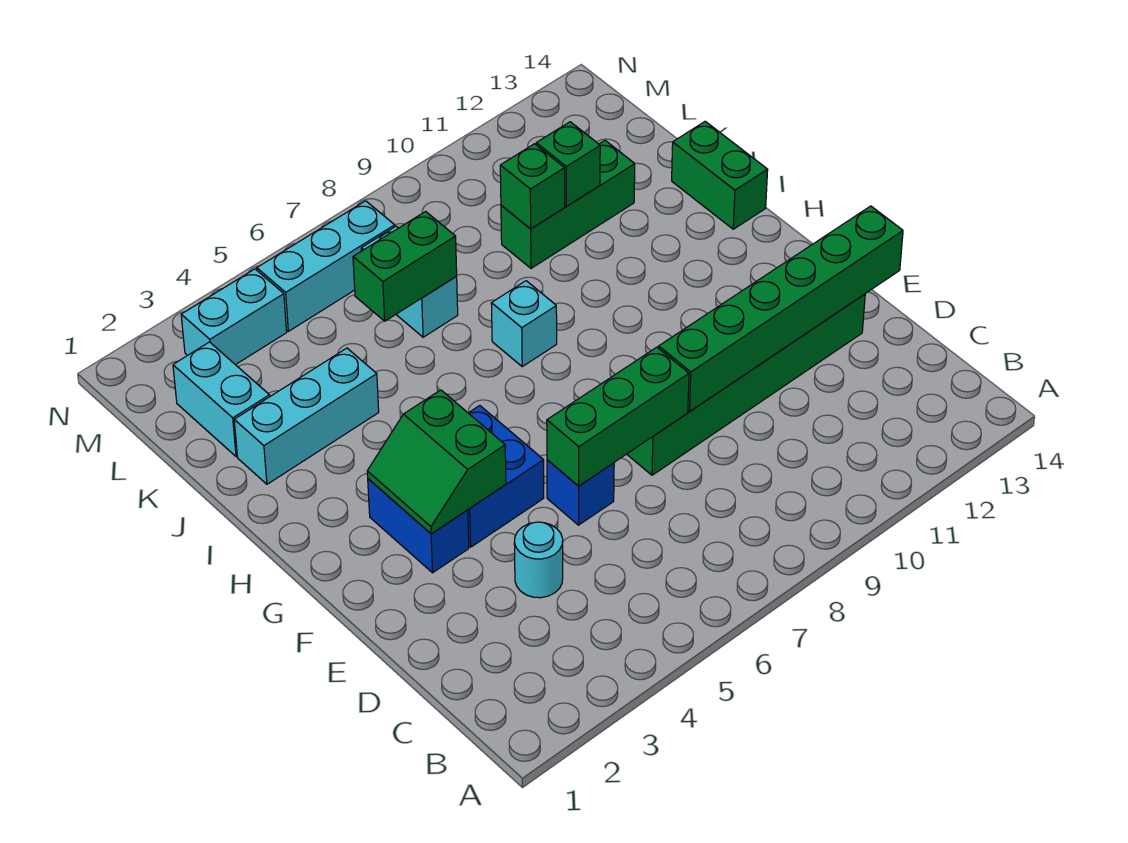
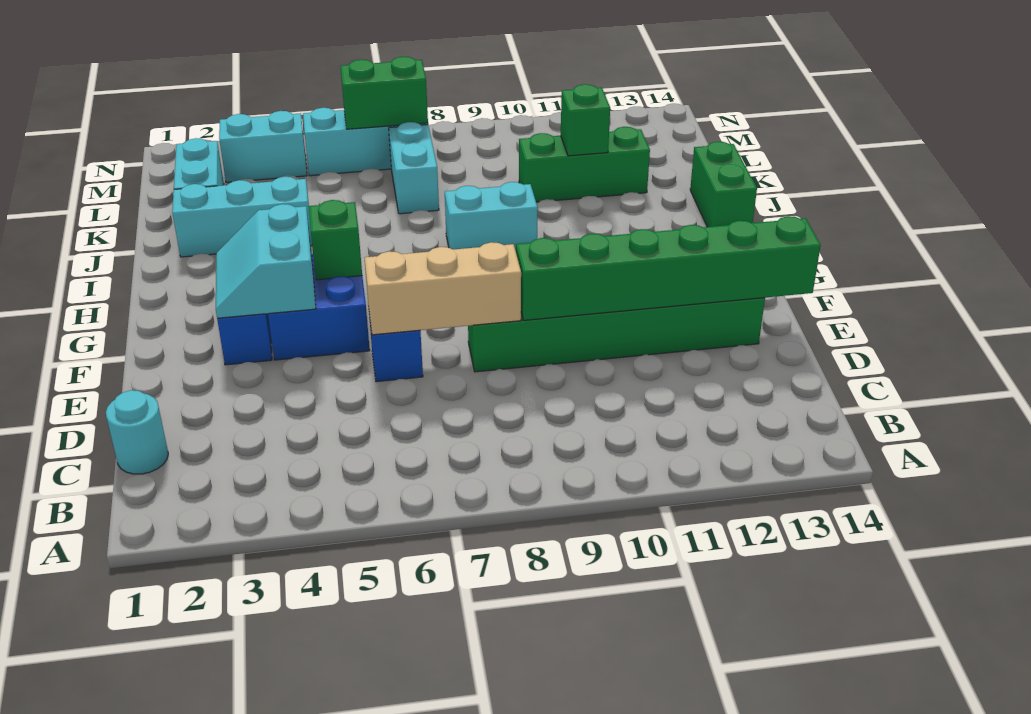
cyan 1x1 round brick [514,522,563,598] -> cyan 1x1 round brick moved to [106,390,168,474]
green 1x3 brick [547,347,689,486] -> tan 1x3 brick [365,242,521,335]
green 2x2 slope [367,390,506,534] -> cyan 2x2 slope [216,204,316,319]
cyan 1x1 brick [491,281,557,366] -> cyan 1x2 brick [445,182,538,251]
green 1x2 brick [353,212,457,321] -> green 1x2 brick moved to [340,57,428,129]
green 1x1 brick [500,144,565,229] -> green 1x1 brick moved to [309,200,362,280]

